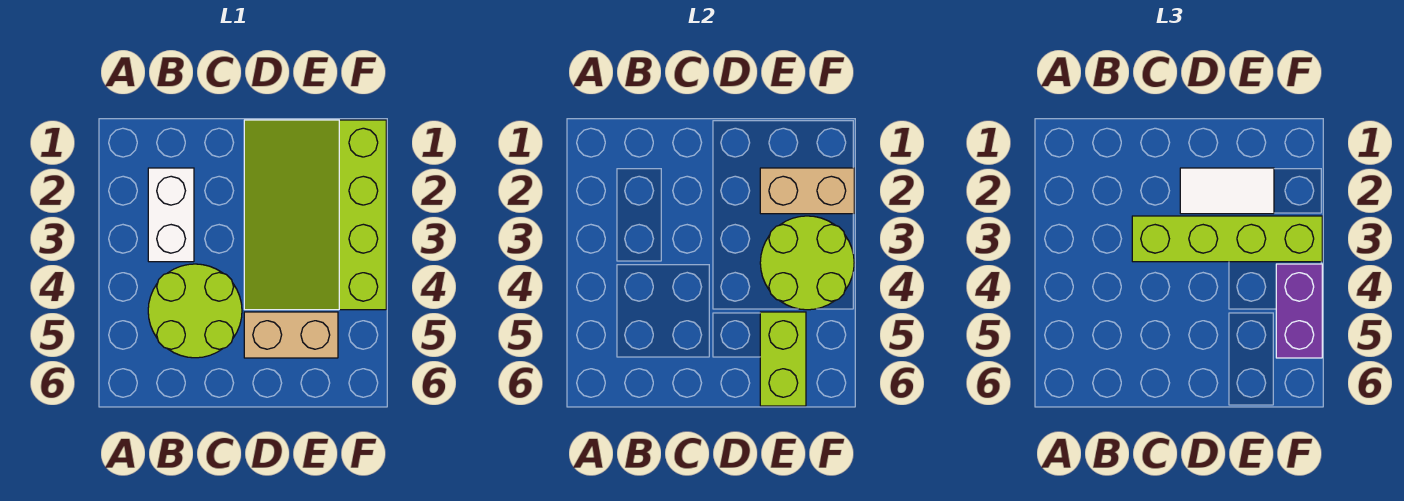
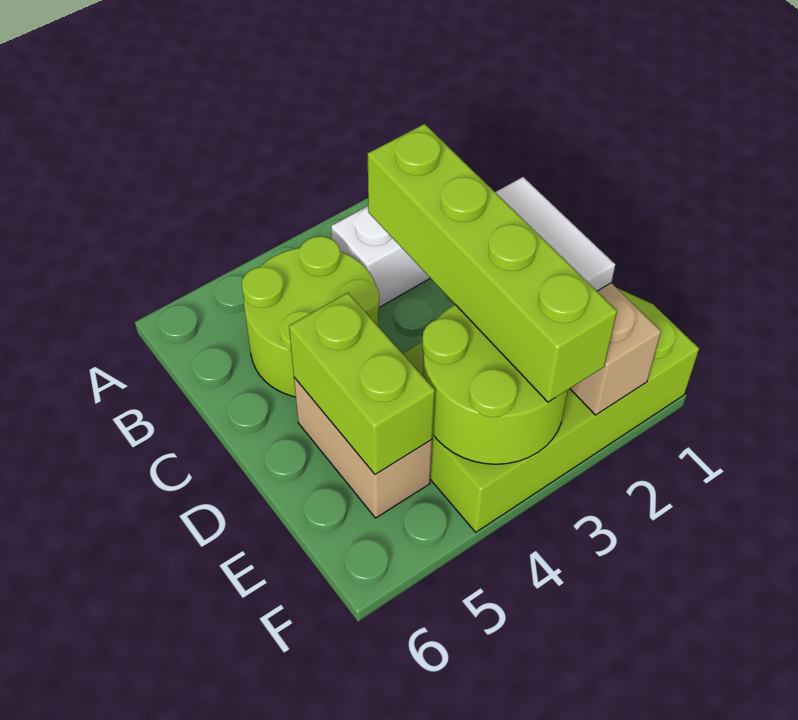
lime 1x2 brick [760,312,806,406] -> lime 1x2 brick turned to [289,293,435,474]
purple 1x2 brick [1276,264,1322,358] -> none

